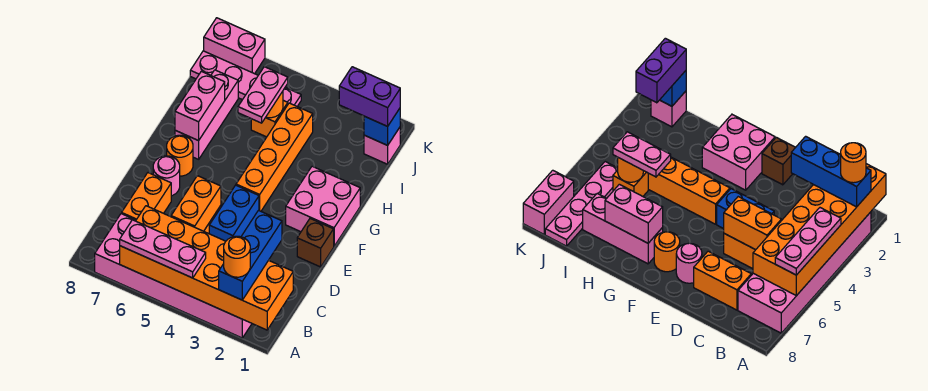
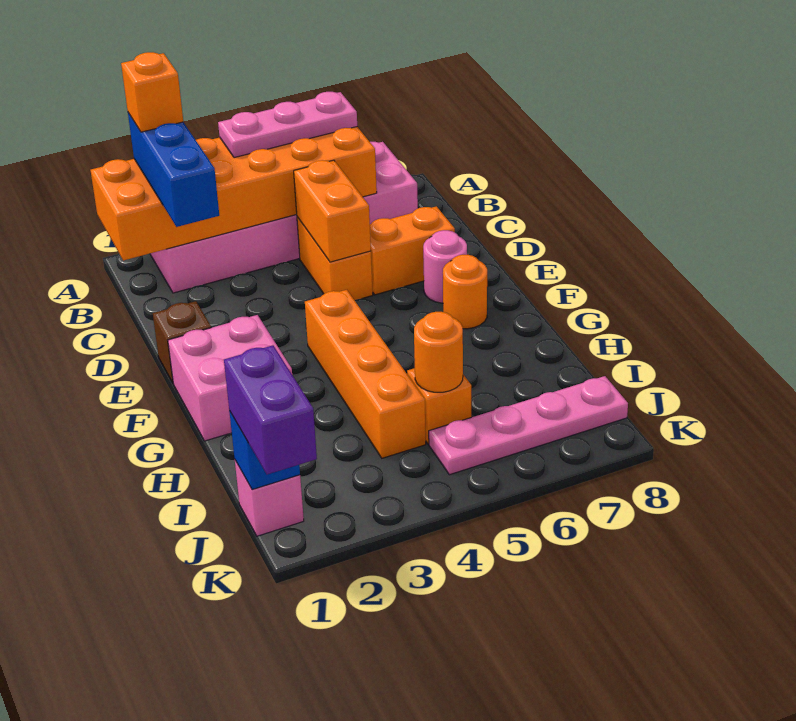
orange 1x1 round brick [224,236,250,277] -> orange 1x1 brick [121,52,183,132]
orange 1x2 brick [122,173,171,220] -> orange 1x2 brick turned to [370,206,455,295]
blue 1x2 brick [209,185,259,241] -> none
pink 1x3 brick [175,70,238,159] -> none
pink 1x2 brick [175,71,225,141] -> none
pink 1x2 plate [238,67,288,123] -> none
purple 1x2 brick [339,67,400,126] -> purple 1x2 brick turned to [224,345,317,474]
pink 1x2 brick [204,18,265,74] -> none

